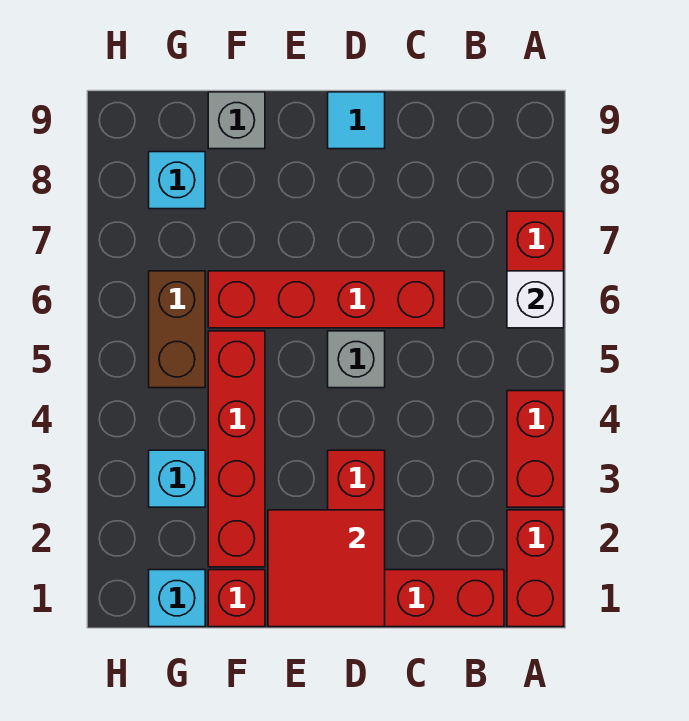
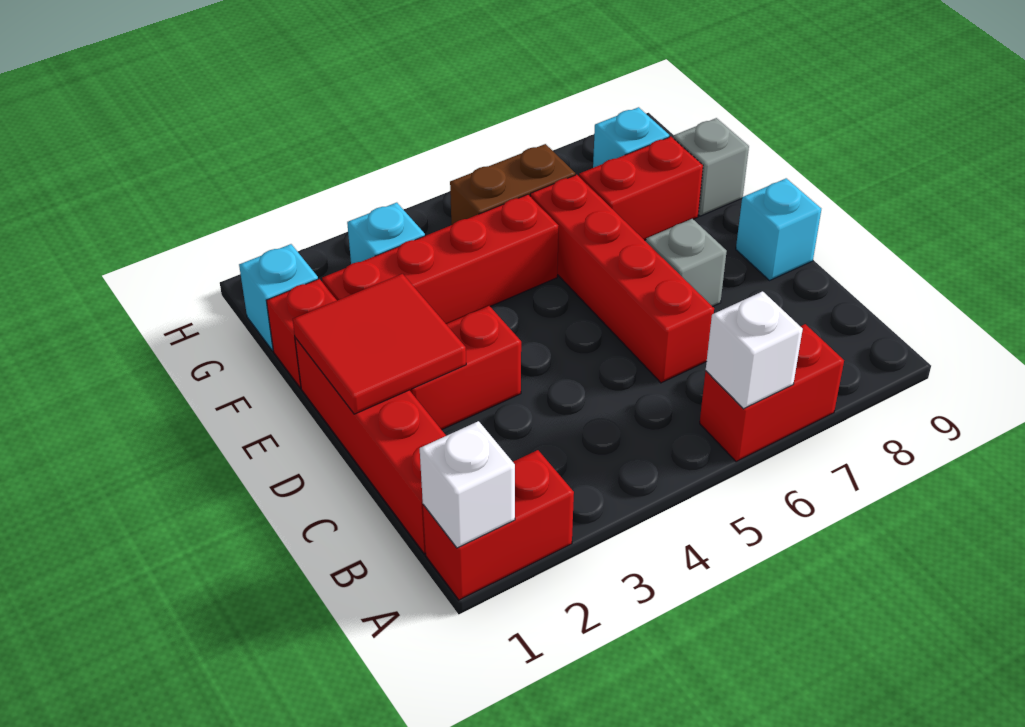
none -> white 1x1 brick [420,421,515,548]
red 1x2 brick [507,391,564,507] -> red 1x2 brick moved to [579,137,703,240]
grey 1x1 brick [328,331,385,388] -> grey 1x1 brick moved to [646,219,727,307]
cyan 1x1 tile [328,92,385,149] -> cyan 1x1 brick [736,178,821,280]

